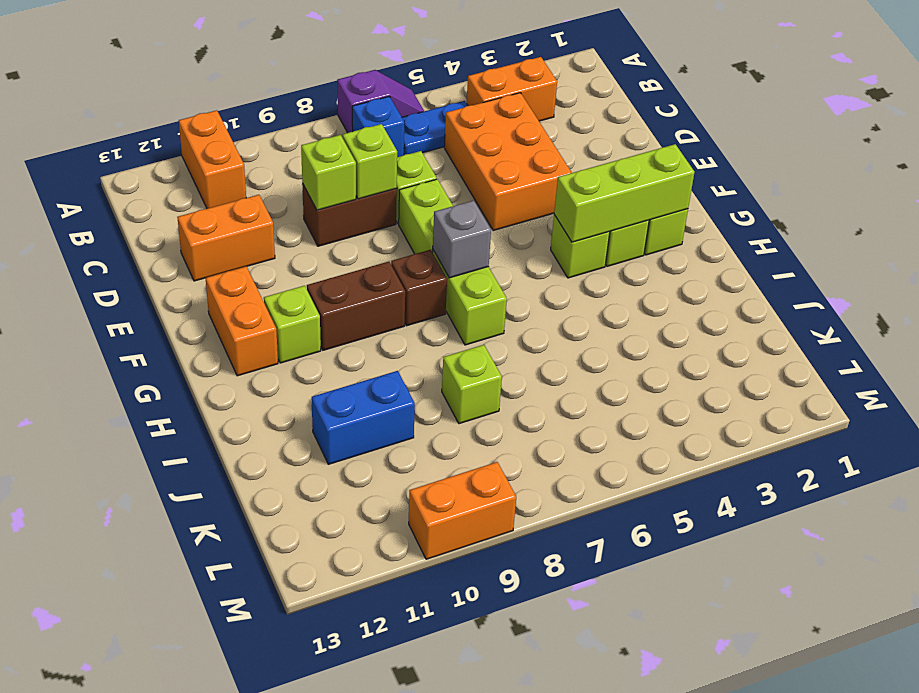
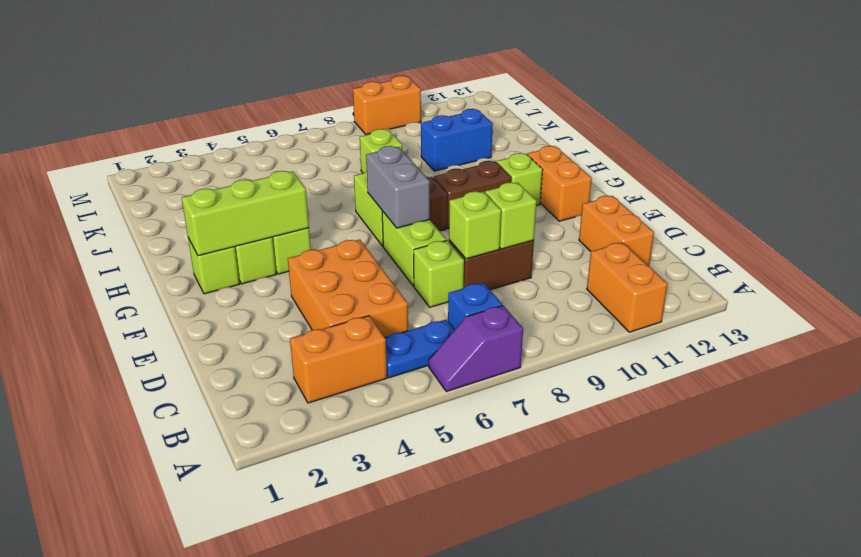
orange 1x2 brick [177,195,275,281] -> orange 1x2 brick turned to [579,196,654,266]
grey 1x1 brick [433,201,491,278] -> grey 1x2 brick [366,146,430,228]

